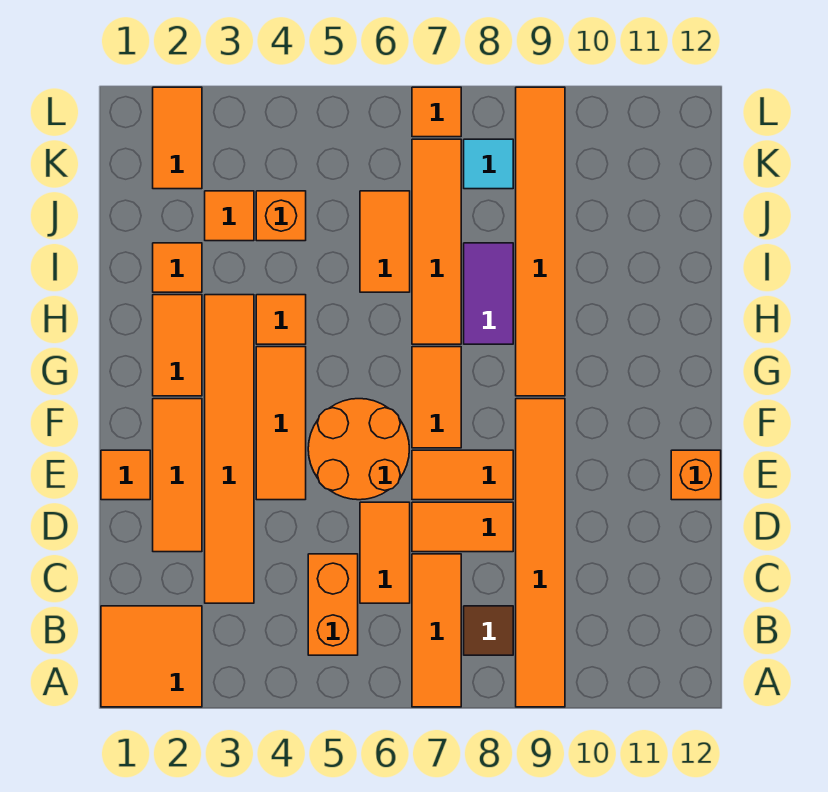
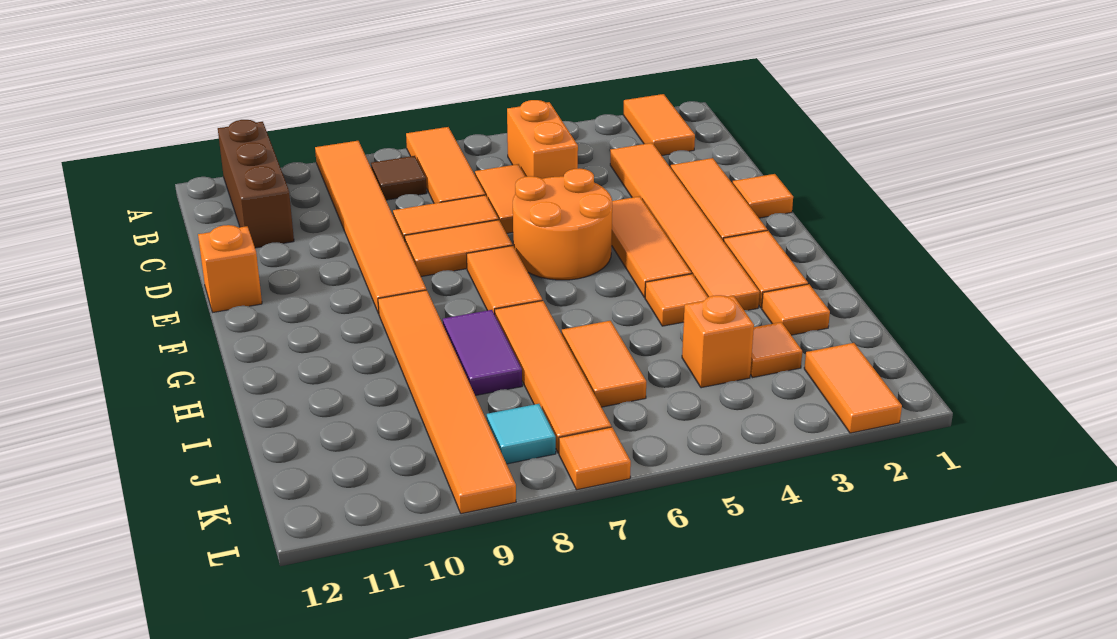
orange 2x2 tile [101,606,202,707] -> orange 1x2 tile [624,94,695,156]
none -> brown 1x3 brick [218,120,294,248]

